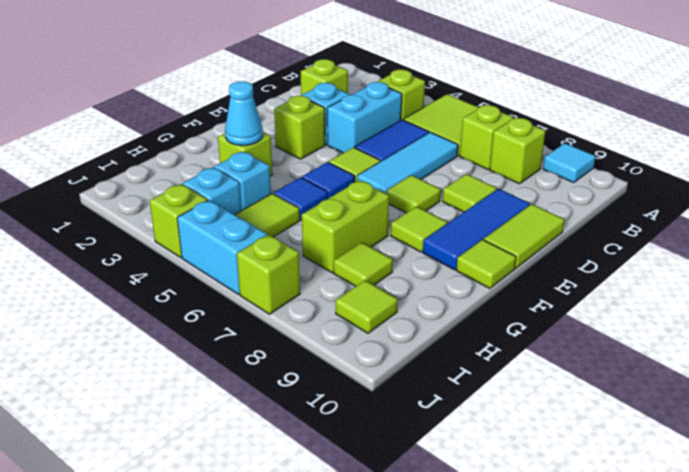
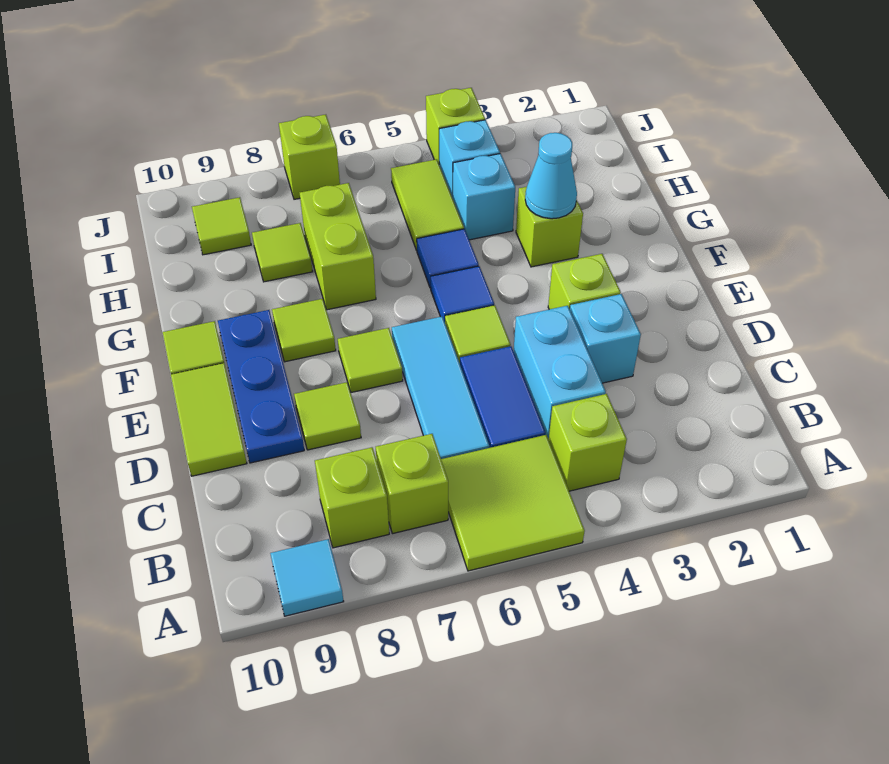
lime 1x1 brick [301,59,348,95] -> none
blue 1x3 tile [423,189,530,270] -> blue 1x3 plate [218,310,304,463]
cyan 1x2 brick [177,200,267,294] -> none

